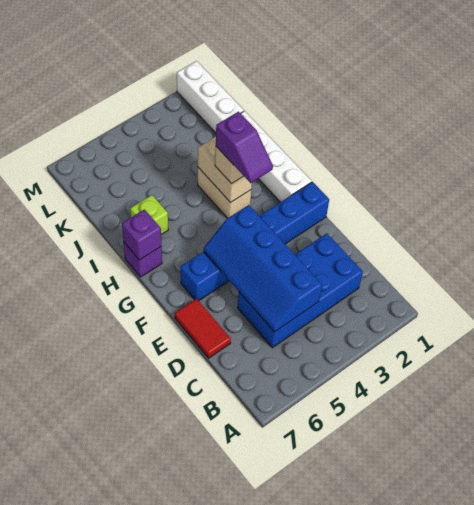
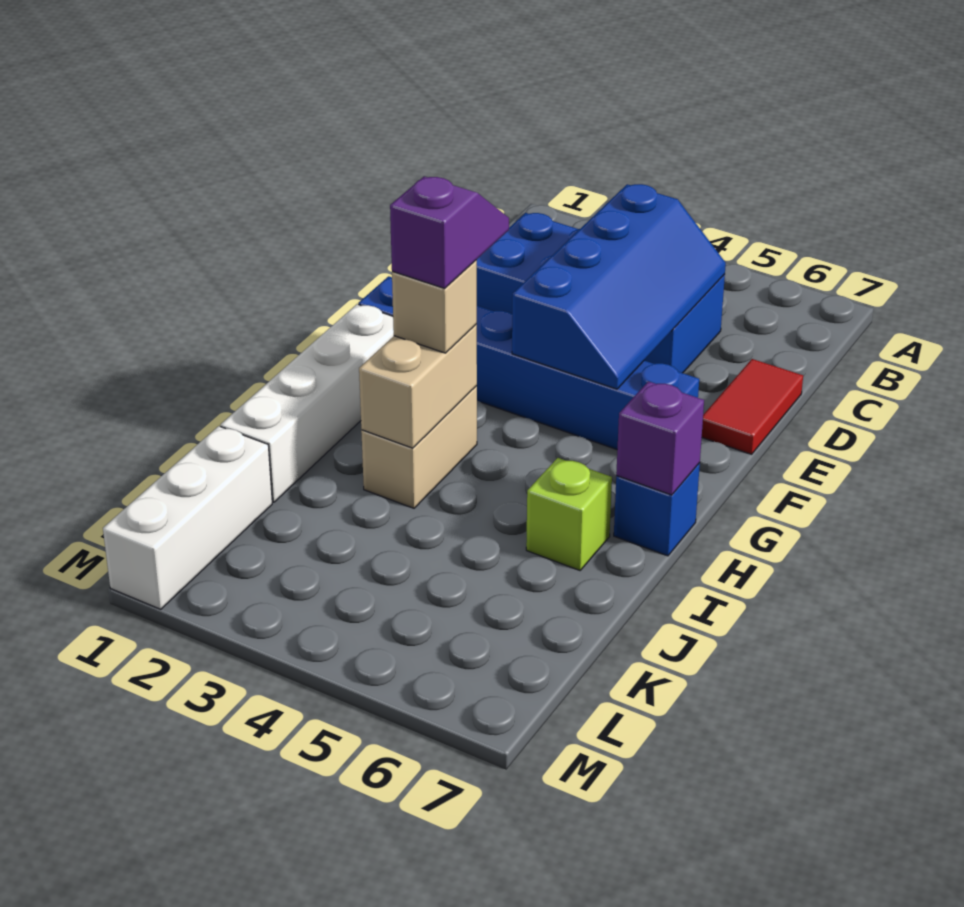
purple 1x1 brick [124,243,162,277] -> blue 1x1 brick [614,463,700,556]

